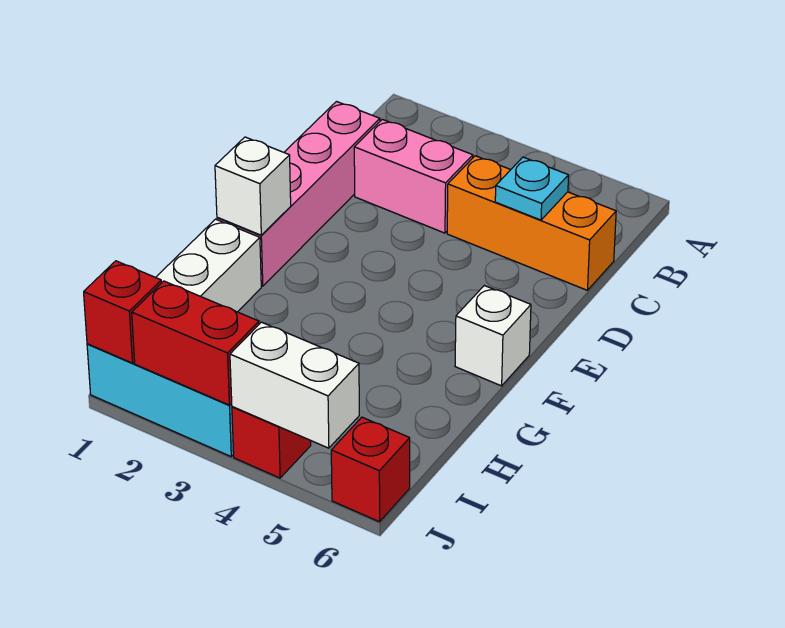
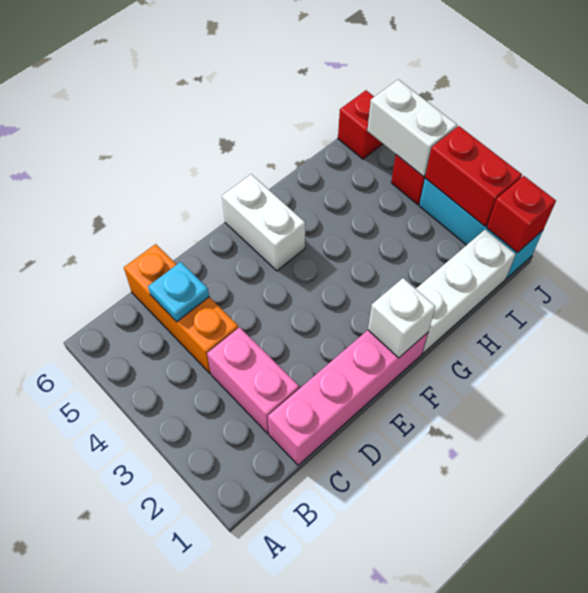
white 1x1 brick [455,286,531,386] -> white 1x2 brick [222,174,305,271]

